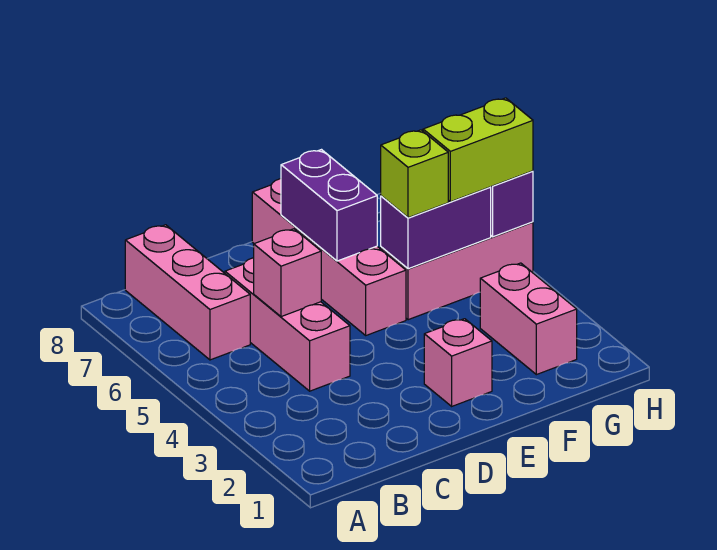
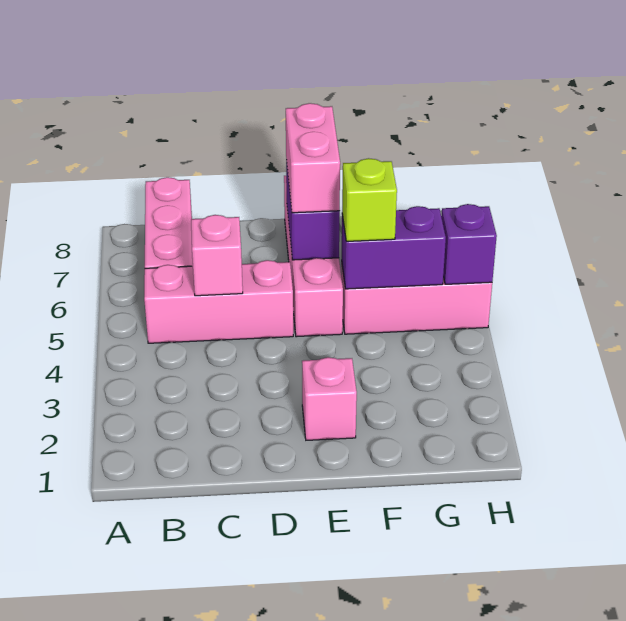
pink 1x3 brick [225,258,350,391] -> pink 1x3 brick turned to [144,260,293,343]
pink 1x2 brick [480,263,577,375] -> pink 1x2 brick moved to [286,103,340,213]
lime 1x2 brick [423,98,533,202] -> none

